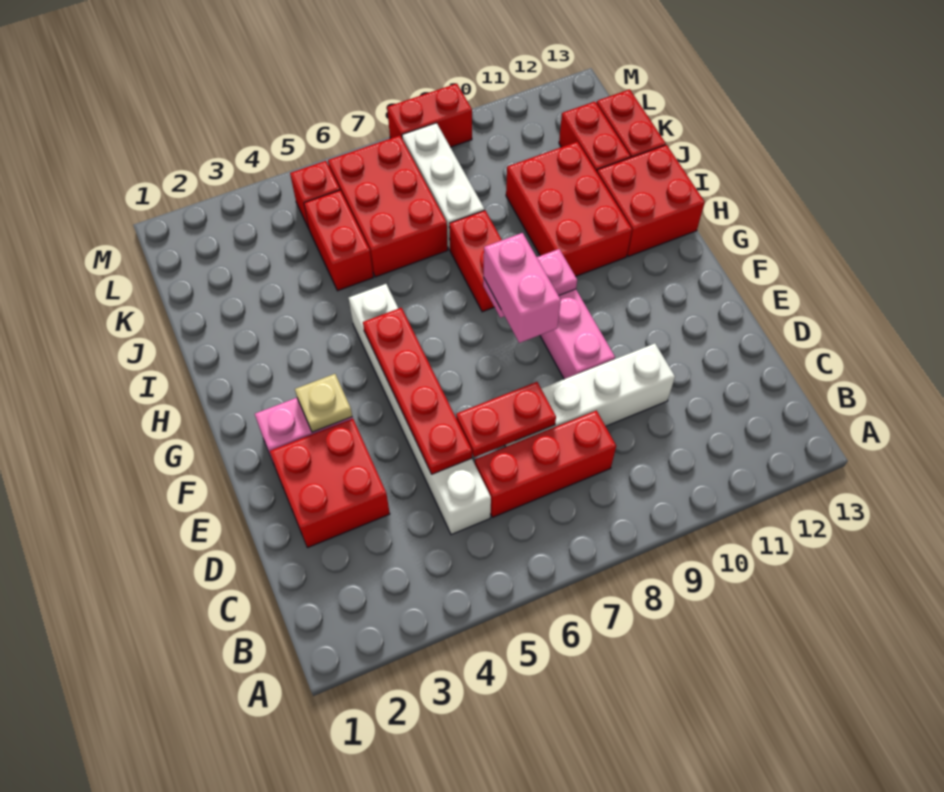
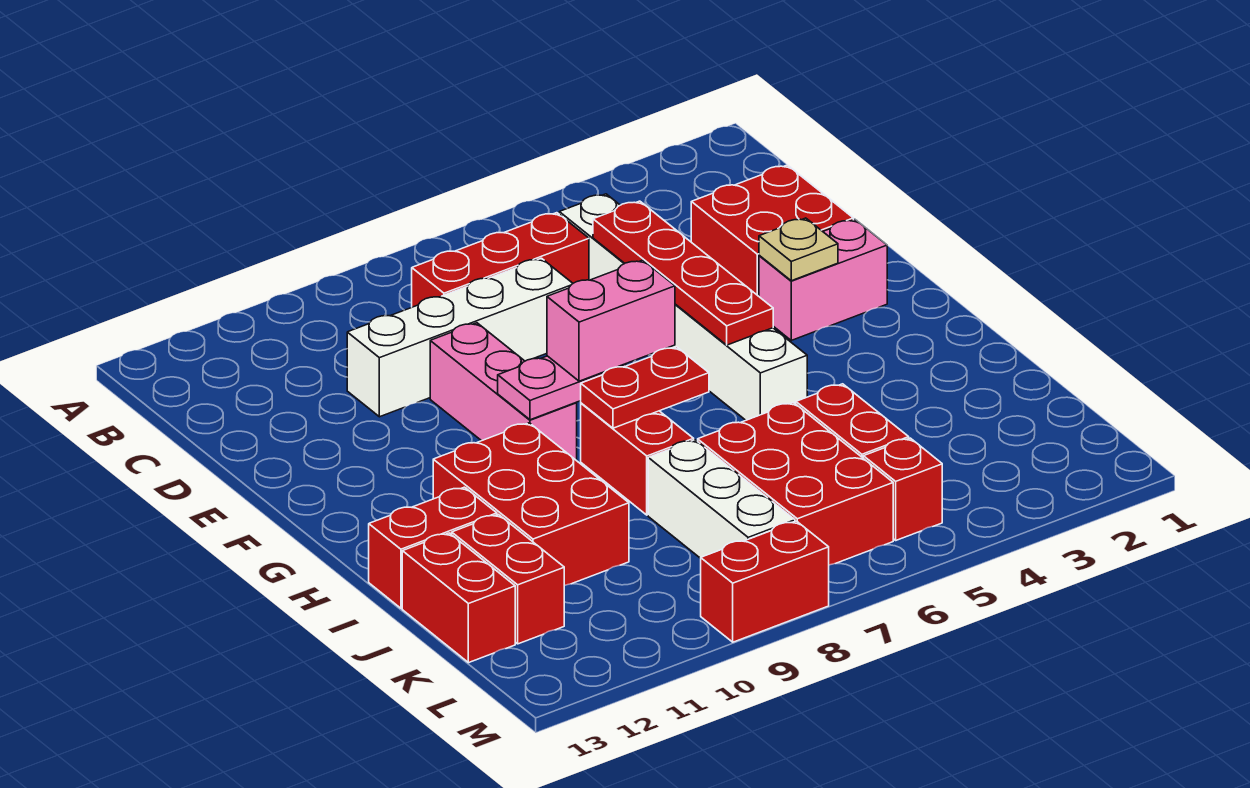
red 1x2 plate [456,382,556,457] -> red 1x2 plate moved to [581,347,709,428]
pink 1x2 brick [483,233,561,343] -> pink 1x2 brick turned to [547,260,675,381]
red 2x2 brick [597,145,705,256] -> red 1x2 brick [369,487,497,608]

